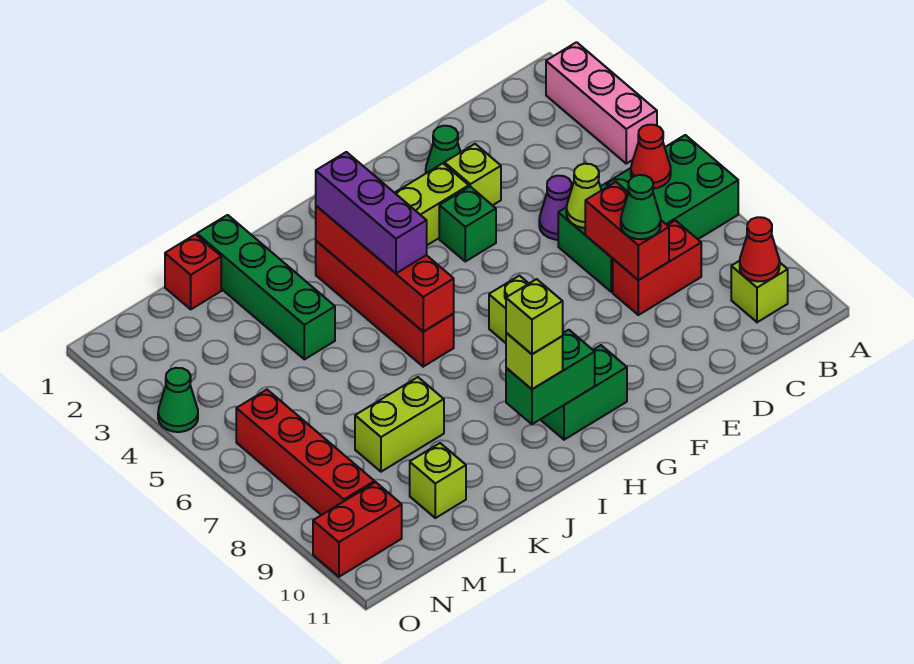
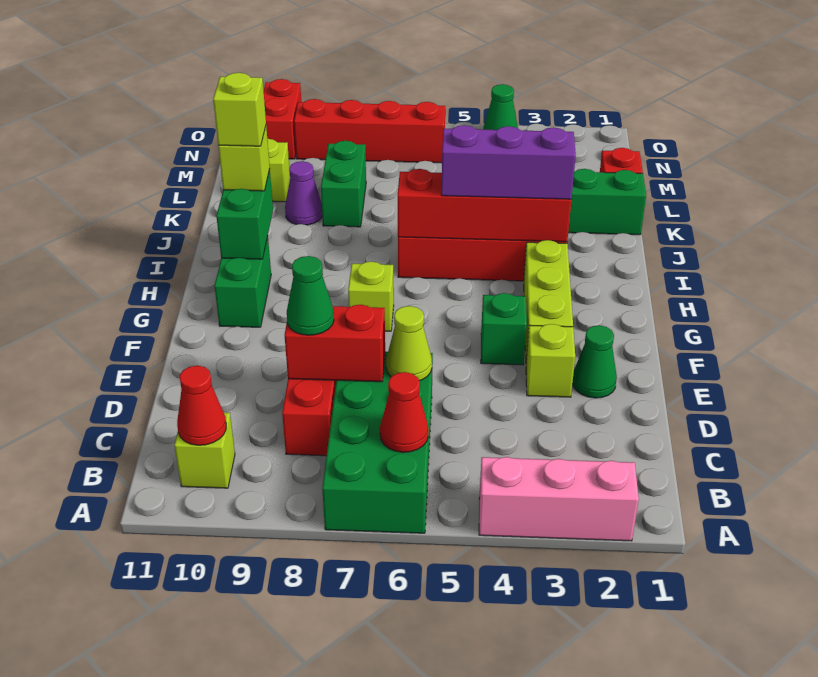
purple 1x1 cone [539,176,572,240] -> purple 1x1 cone moved to [285,161,322,225]
lime 1x2 brick [355,377,444,472] -> green 1x2 brick [321,141,366,227]

